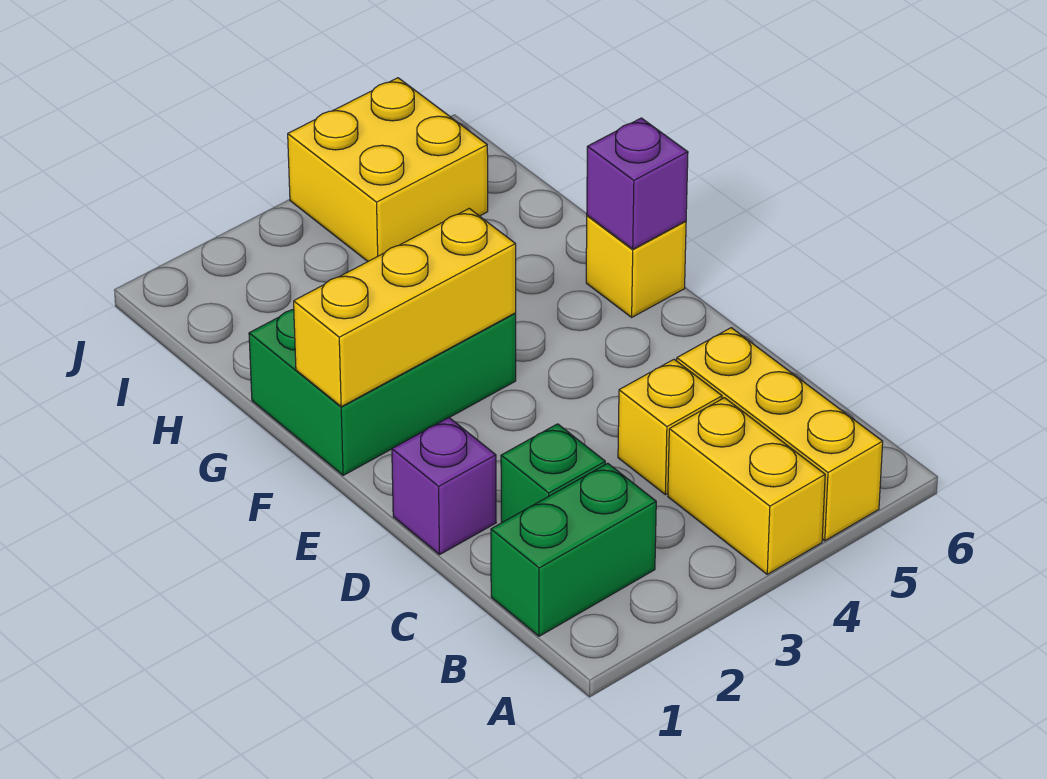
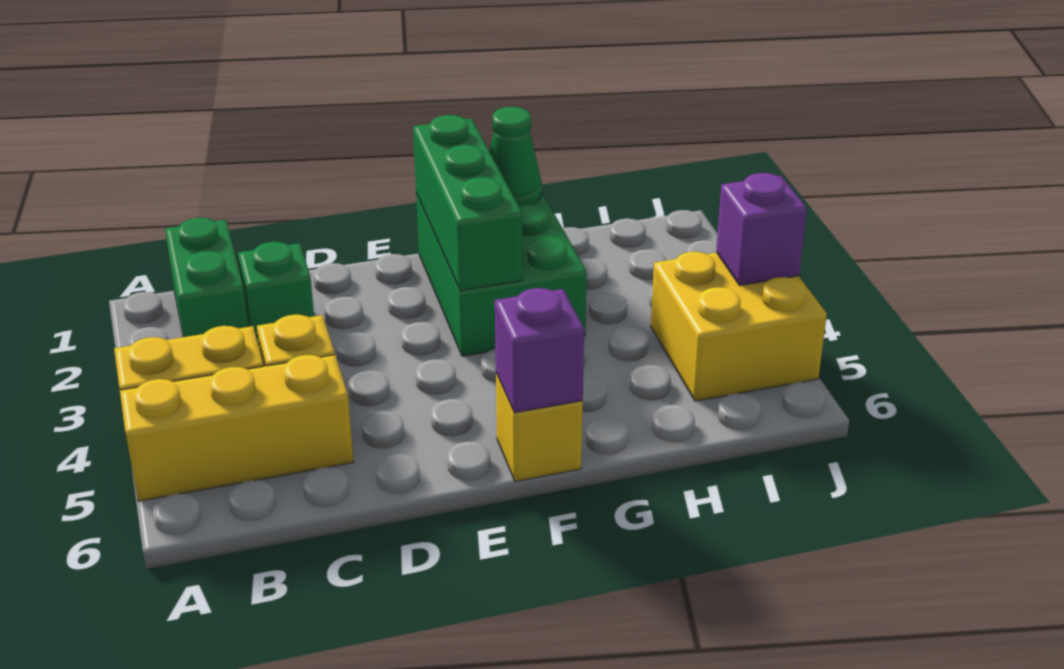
purple 1x1 brick [392,418,496,555] -> purple 1x1 brick moved to [716,173,807,286]
yellow 1x3 brick [293,208,516,407] -> green 1x3 brick [413,115,522,291]
none -> green 1x1 cone [489,107,542,206]

